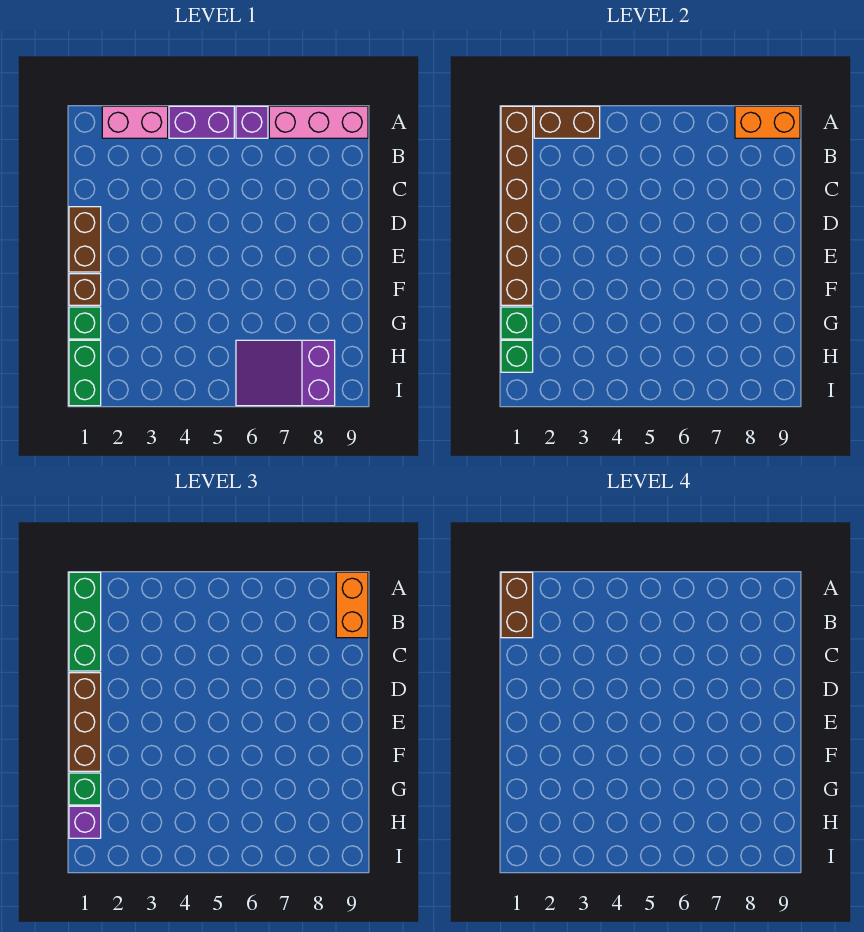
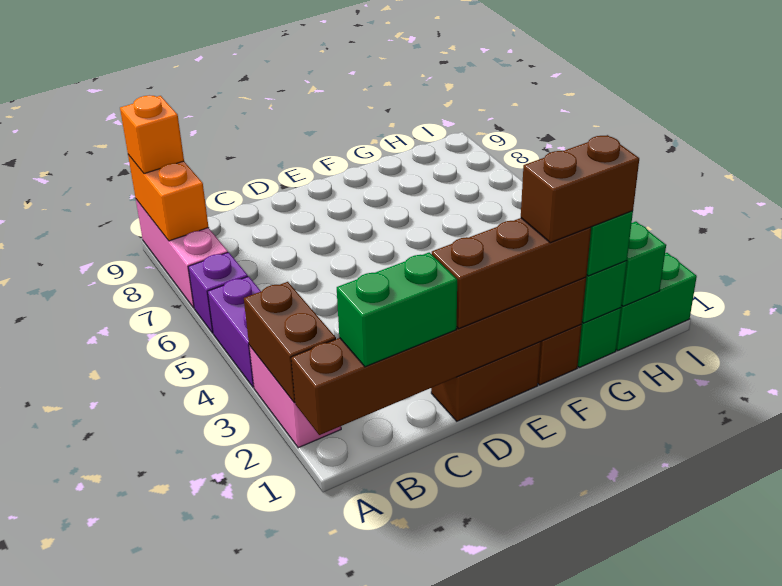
green 1x3 brick [69,572,101,671] -> green 1x2 brick [337,252,457,367]
brown 1x2 brick [501,572,533,638] -> brown 1x2 brick moved to [521,135,639,243]
orange 1x2 brick [336,572,368,638] -> orange 1x1 brick [120,95,184,174]
purple 1x1 brick [69,806,101,838] -> none
purple 2x3 slope [236,340,335,406] -> none

